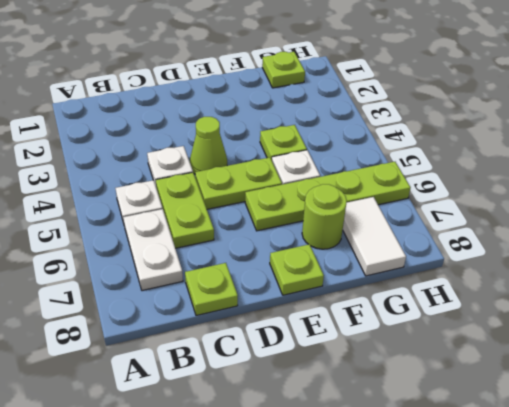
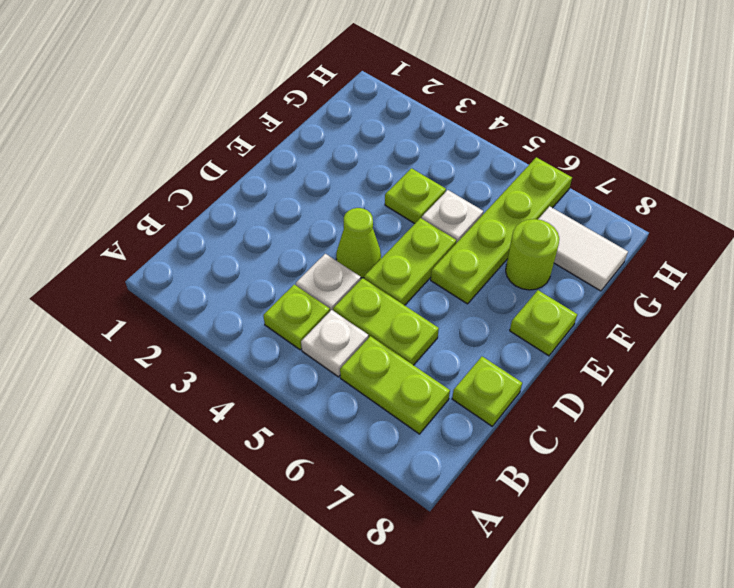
white 1x2 plate [123,209,183,291] -> lime 1x2 plate [340,336,450,434]
lime 1x1 plate [262,52,305,88] -> lime 1x1 plate moved to [263,285,330,350]

